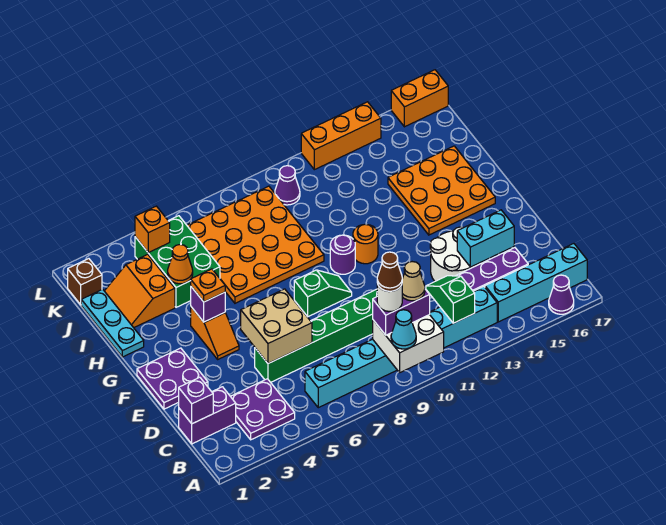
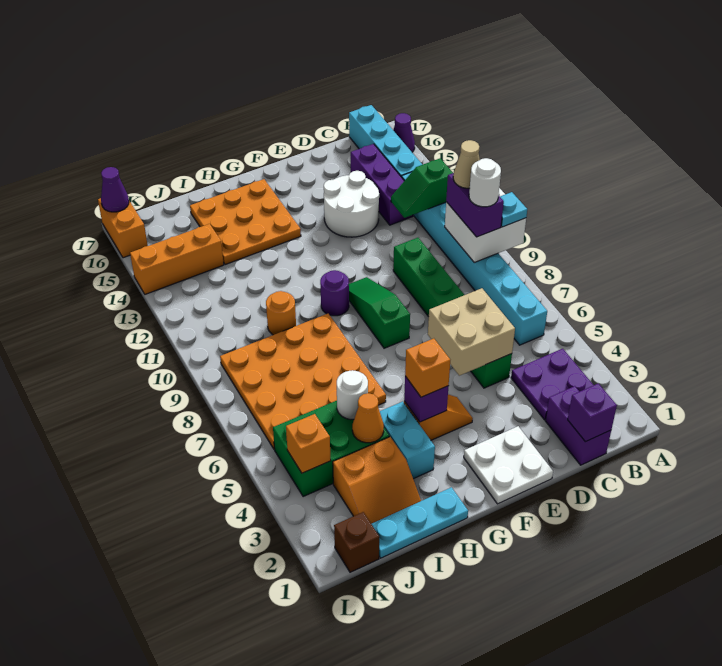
cyan 1x1 cone [391,310,416,349] -> cyan 1x1 plate [500,192,527,227]
brown 1x1 cone [377,252,402,291] -> none
cyan 1x2 brick [457,210,514,267] -> cyan 1x2 brick moved to [380,402,435,479]
purple 2x2 plate [137,348,208,409] -> white 2x2 plate [464,426,553,504]
green 1x2 slope [294,270,352,317] -> green 1x3 slope [349,277,410,348]
orange 1x1 plate [191,269,225,302] -> orange 1x1 brick [405,339,450,397]
orange 1x1 round brick [353,224,378,264] -> orange 1x1 round brick moved to [266,291,296,335]
none -> white 1x1 round brick [337,370,368,420]
purple 1x1 cone [275,166,300,205] -> purple 1x1 cone moved to [101,167,129,212]
orange 1x3 brick [301,102,381,170] -> orange 1x3 brick turned to [130,224,224,294]

